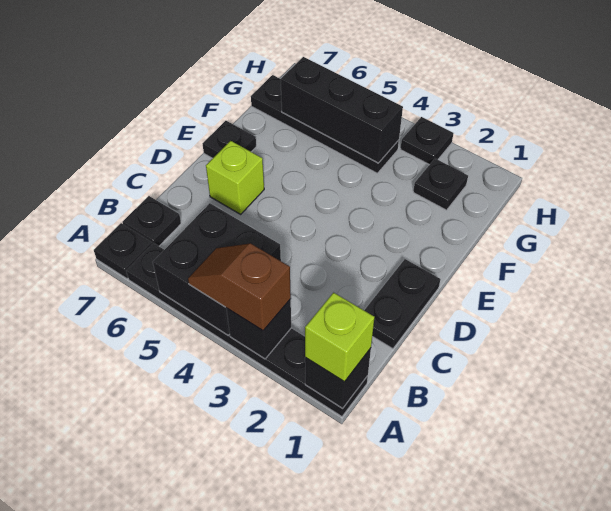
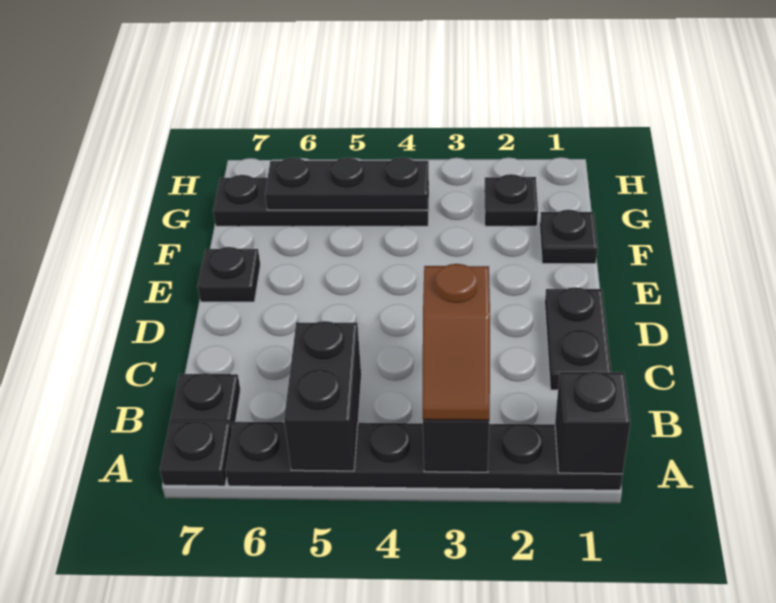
lime 1x1 brick [305,293,375,382] -> none
brown 1x2 slope [188,243,291,331] -> brown 1x2 slope turned to [423,264,490,420]
black 2x2 brick [153,203,281,335] -> black 1x2 brick [284,321,361,471]
lime 1x1 brick [206,141,264,214] -> none
black 1x3 brick [281,57,403,163] -> black 1x3 plate [265,158,429,210]
black 1x1 plate [400,117,454,165] -> black 1x1 plate moved to [540,210,598,264]

